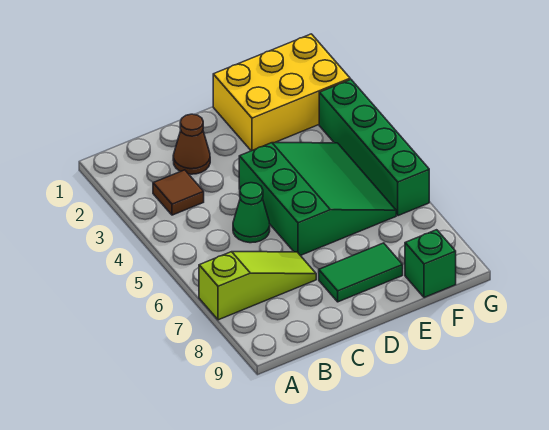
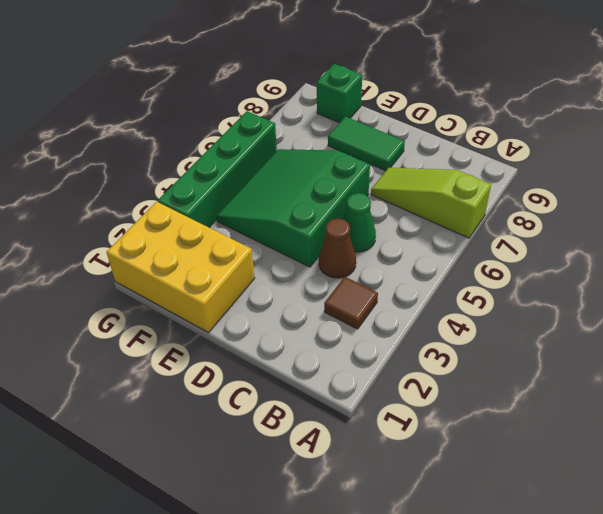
brown 1x1 cone [173,114,210,174] -> brown 1x1 cone moved to [319,218,356,278]

